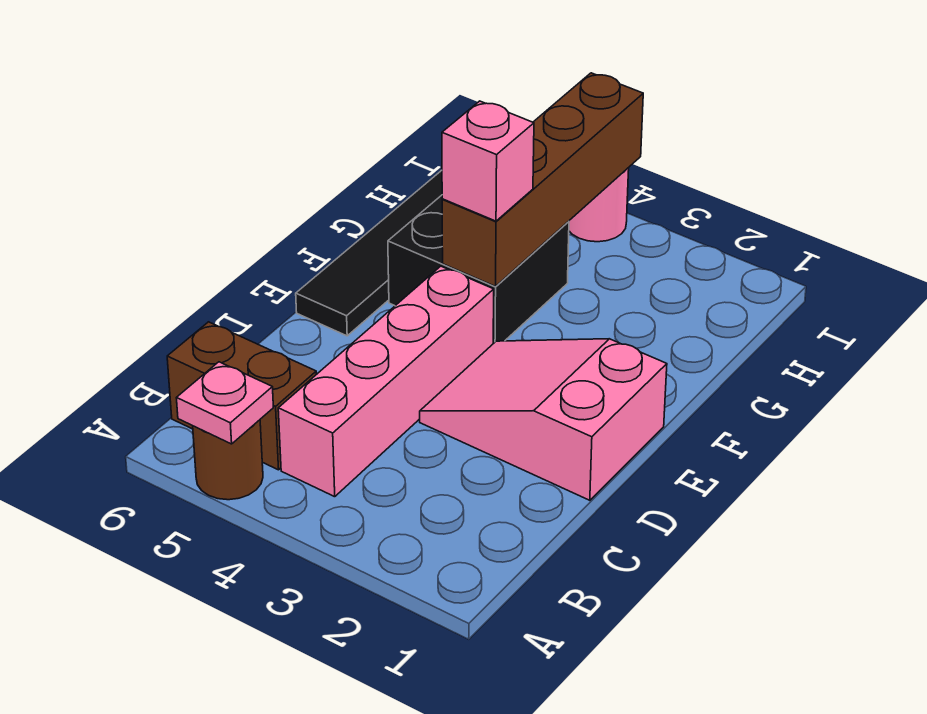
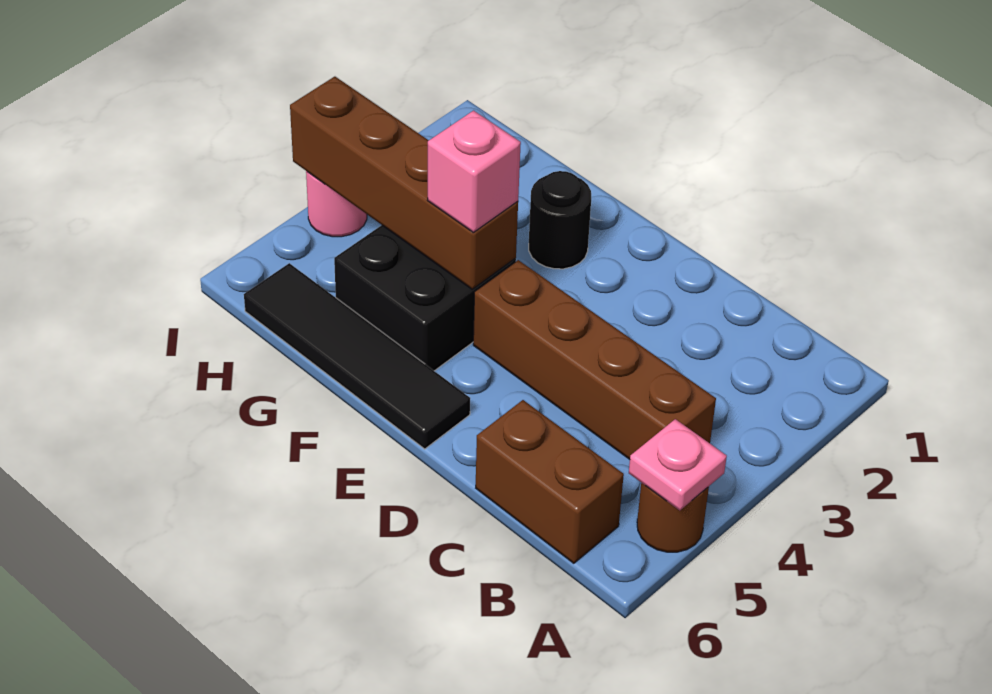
pink 1x4 brick [278,266,494,497] -> brown 1x4 brick [473,260,716,459]
brown 1x2 brick [167,322,316,470] -> brown 1x2 brick turned to [476,400,624,563]
pink 2x3 slope [420,339,667,500] -> none
none -> black 1x1 round brick [529,171,591,269]

